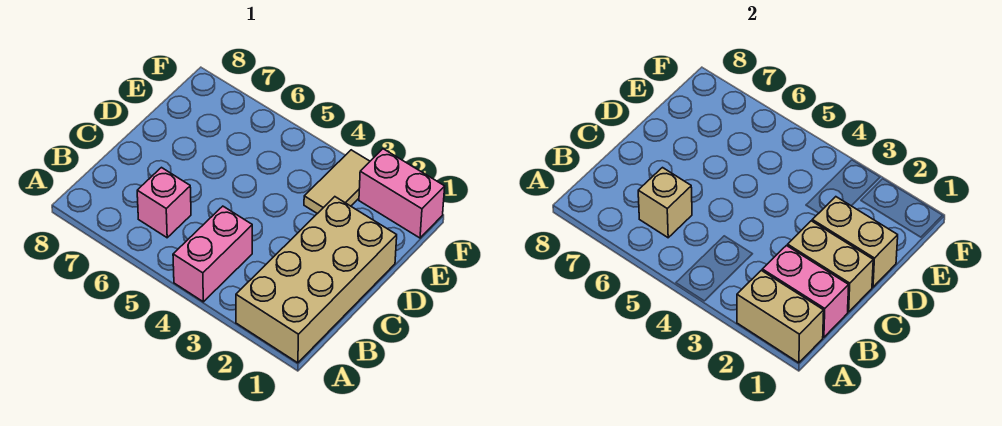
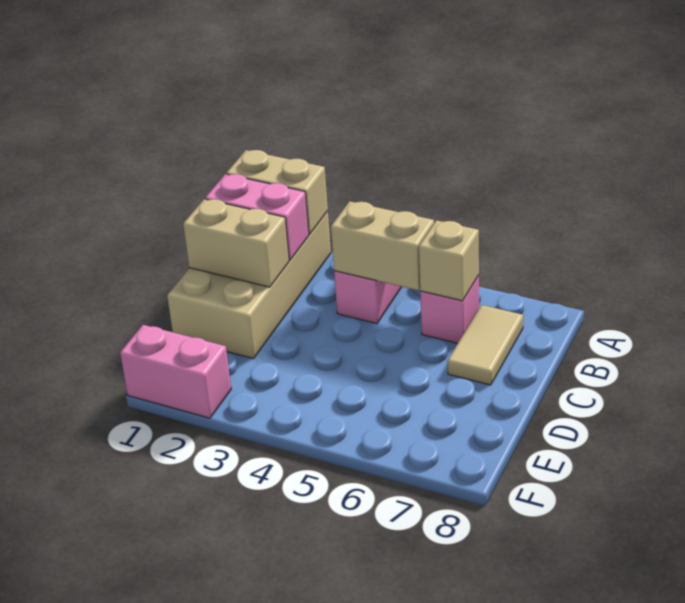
tan 1x2 brick [812,197,898,287] -> tan 1x2 brick moved to [331,201,434,290]
tan 1x2 tile [304,150,370,214] -> tan 1x2 tile moved to [448,305,523,385]

